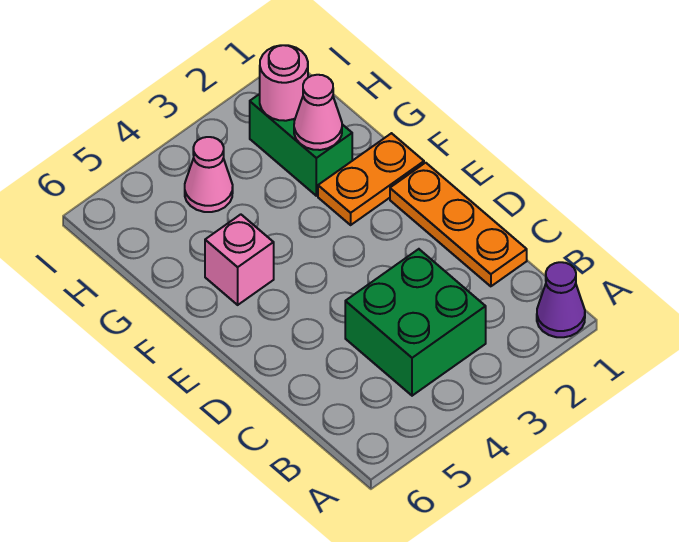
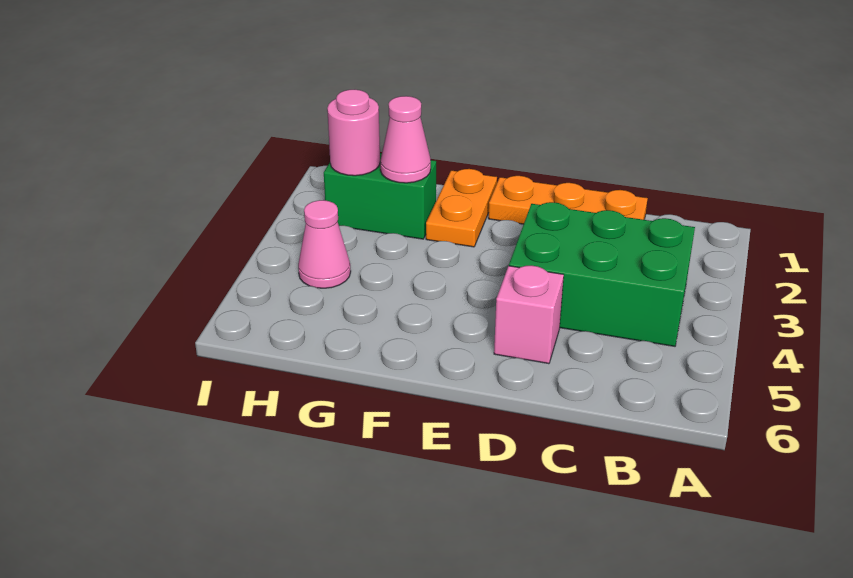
purple 1x1 cone [537,262,585,337] -> none
green 2x2 brick [345,249,486,396] -> green 2x3 brick [509,202,695,346]
pink 1x1 brick [205,214,274,305] -> pink 1x1 brick moved to [494,265,564,364]

